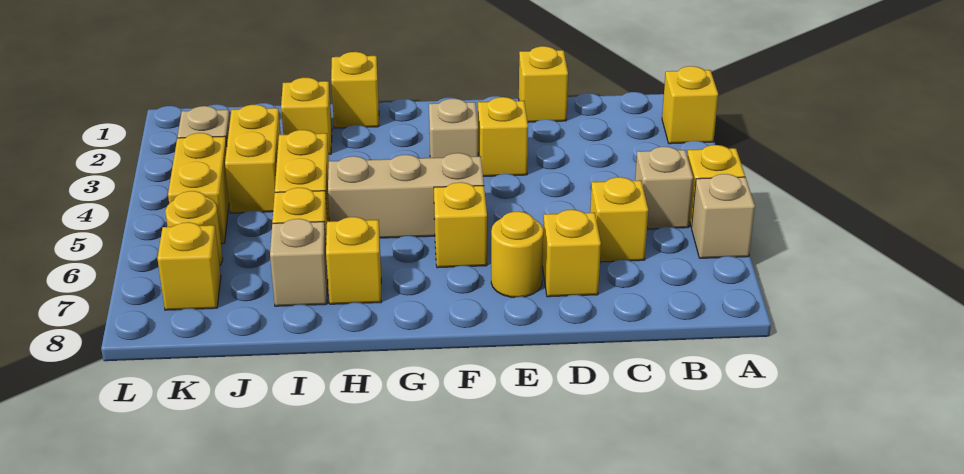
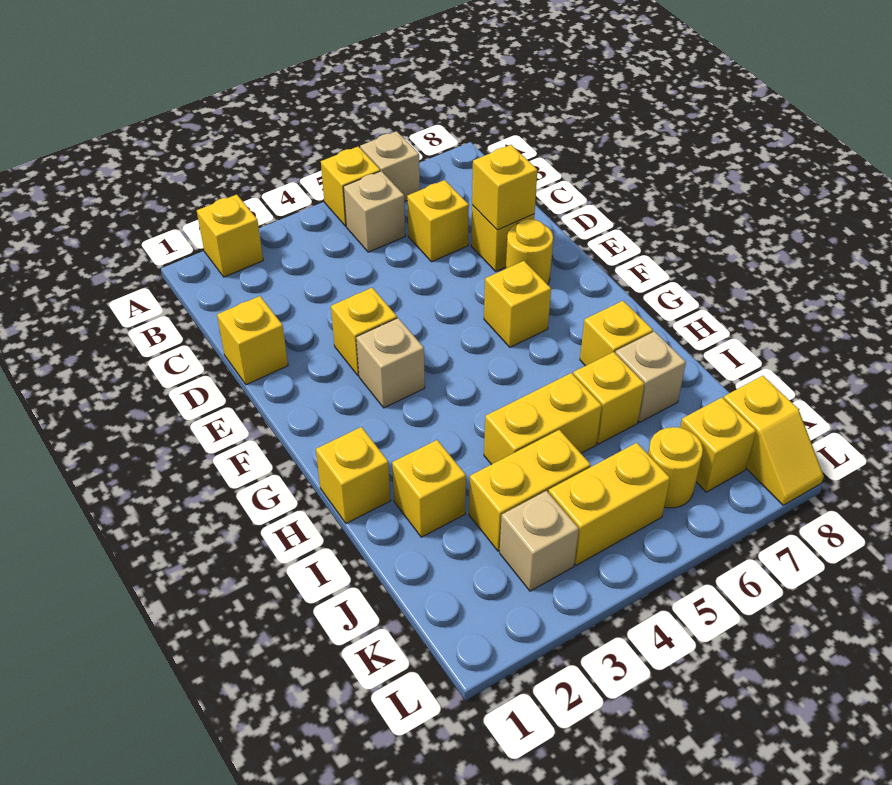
none -> yellow 1x1 brick [472,145,537,230]
tan 1x3 brick [328,153,484,238] -> none
none -> yellow 1x2 slope [723,376,824,505]

